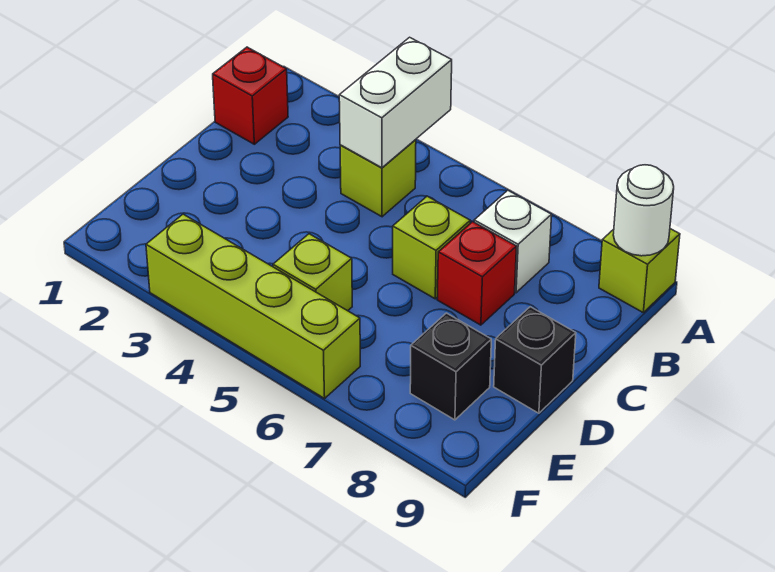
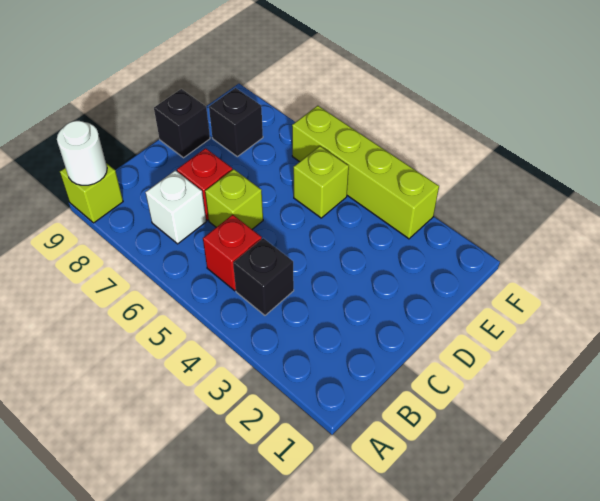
white 1x2 brick [339,37,452,168] -> none
red 1x1 brick [213,47,288,144] -> red 1x1 brick moved to [203,215,262,291]
lime 1x1 brick [340,140,416,217] -> black 1x1 brick [233,238,294,315]

